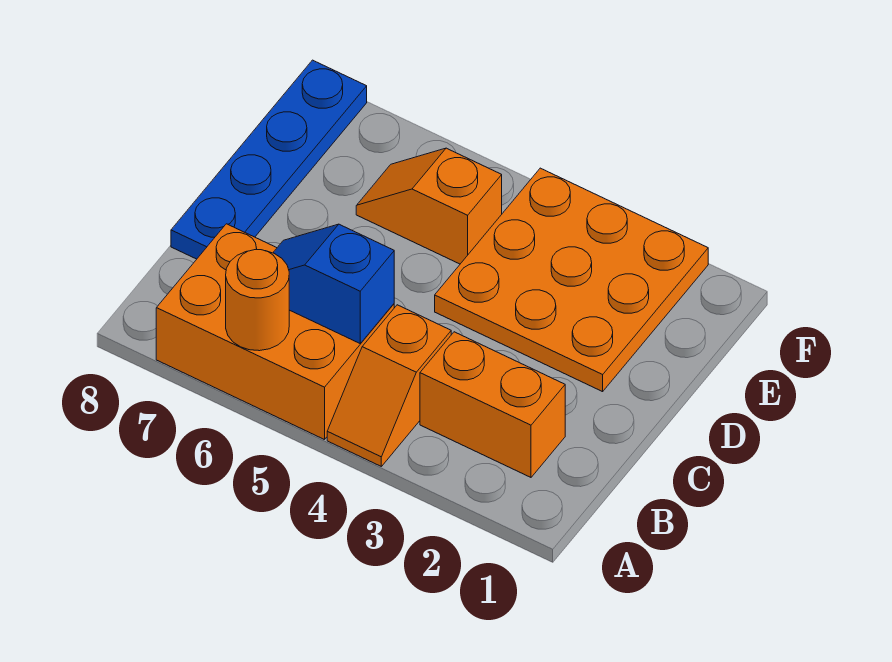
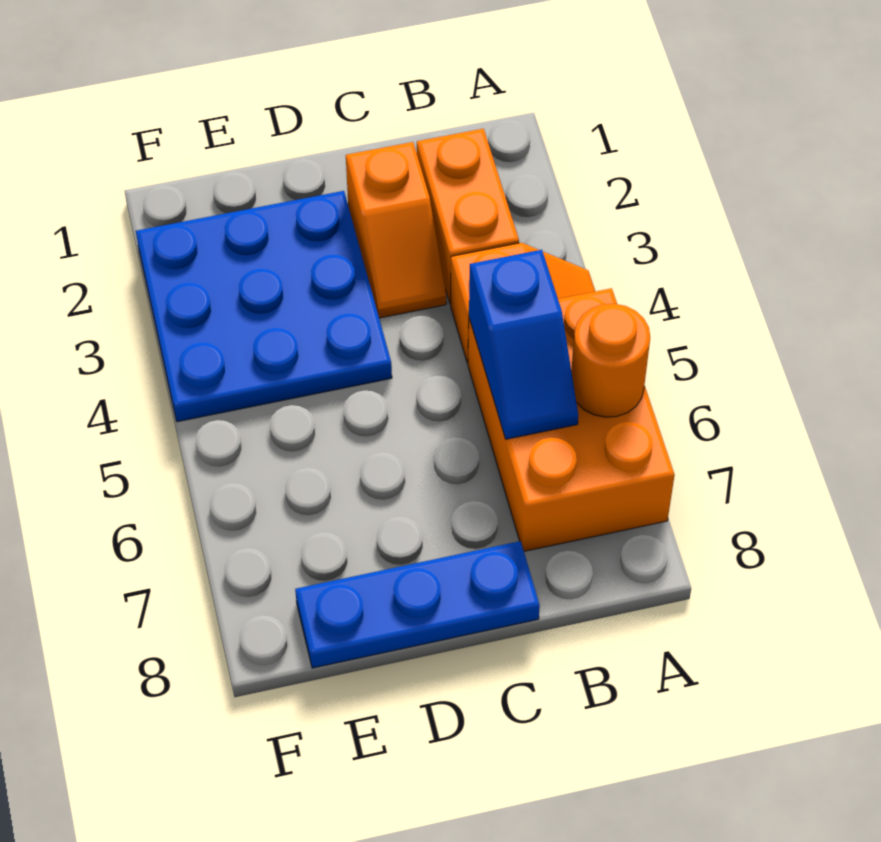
blue 1x4 plate [171,60,367,259] -> blue 1x3 plate [295,541,540,668]
orange 3x3 plate [435,168,708,392] -> blue 3x3 plate [136,191,392,422]
orange 1x2 slope [356,148,502,264] -> orange 1x2 slope moved to [346,142,446,318]

